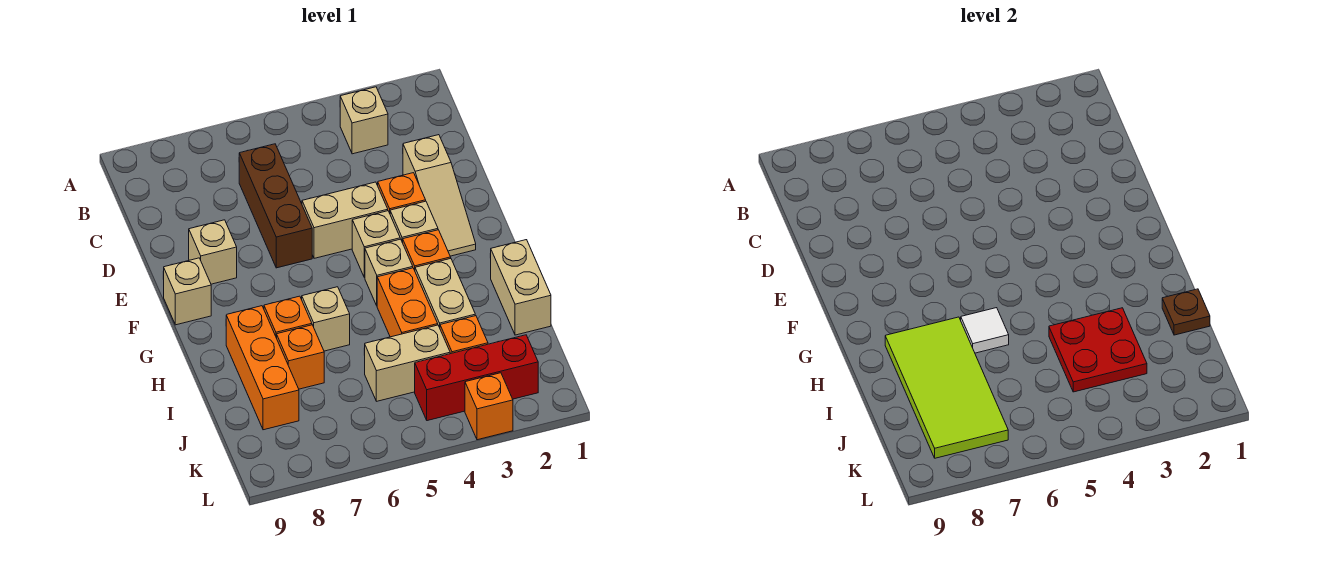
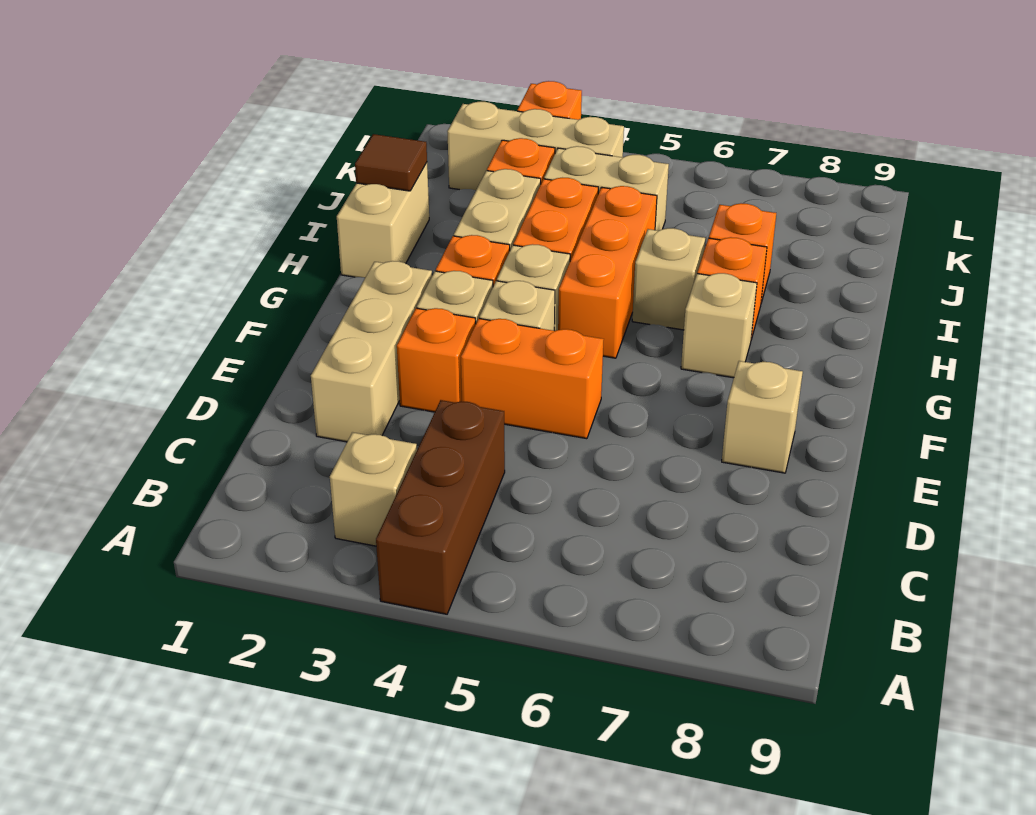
brown 1x3 brick [239,144,312,268] -> brown 1x3 brick moved to [376,400,505,614]
tan 1x3 slope [403,135,476,256] -> tan 1x3 brick [311,261,432,442]
tan 1x2 brick [302,182,388,258] -> orange 1x2 brick [461,319,604,439]
tan 1x1 brick [163,258,211,325] -> tan 1x1 brick moved to [681,273,757,378]
white 1x1 tile [961,308,1009,353] -> none
lime 2x4 tile [885,317,1008,458] -> none
orange 1x3 brick [226,306,299,430] -> orange 1x3 brick moved to [558,186,657,358]
brown 1x1 plate [1162,289,1210,335] -> brown 1x1 tile [355,134,427,191]
red 2x2 plate [1049,308,1147,392] -> none
red 1x3 brick [415,335,538,421] -> tan 1x3 brick [447,102,624,190]

